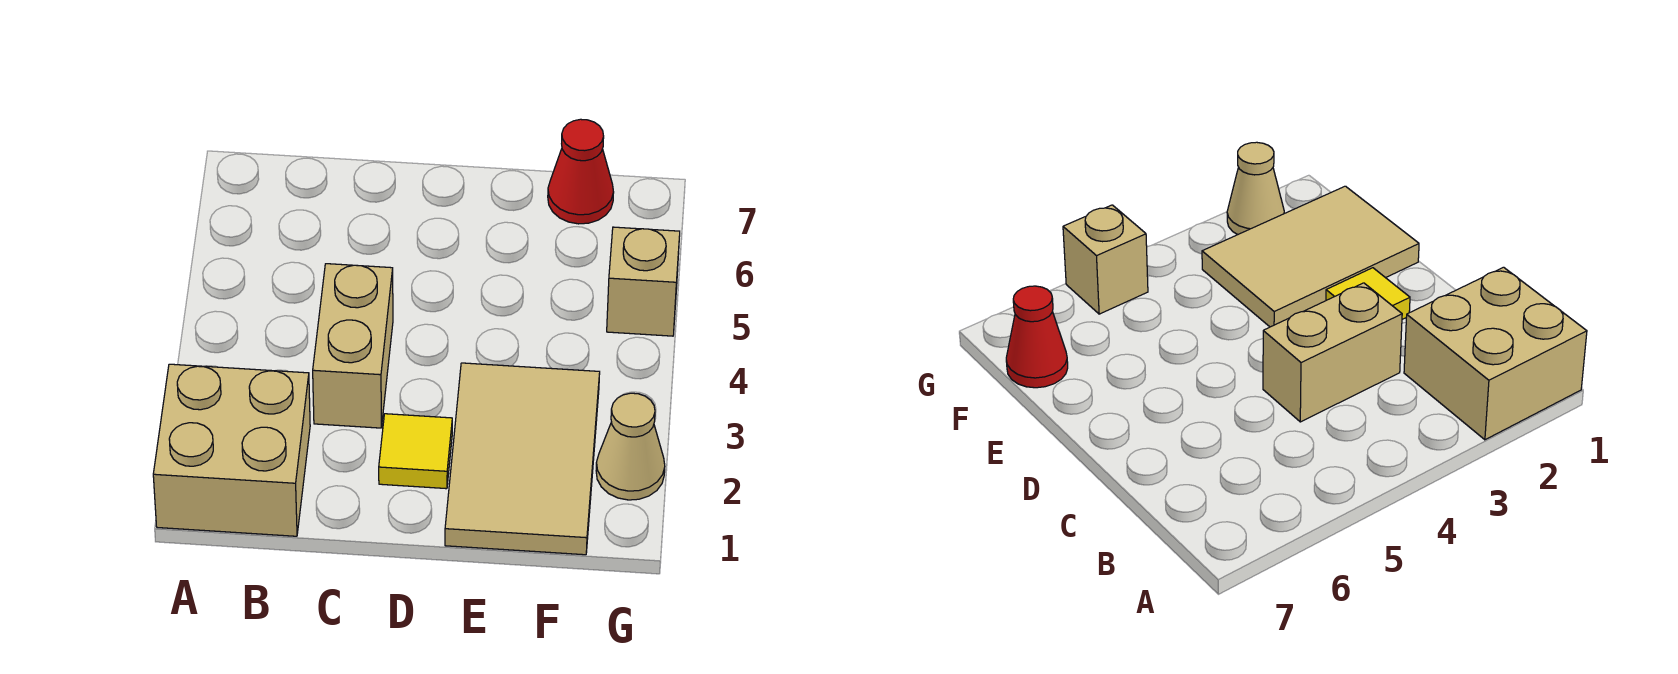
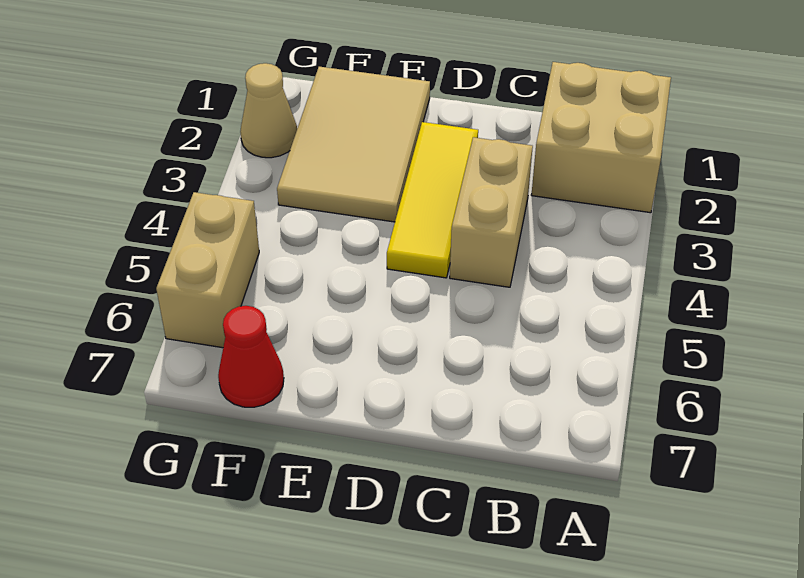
yellow 1x1 tile [379,414,452,489] -> yellow 1x3 tile [387,122,478,278]
tan 1x1 brick [607,227,680,336] -> tan 1x2 brick [156,192,259,348]

